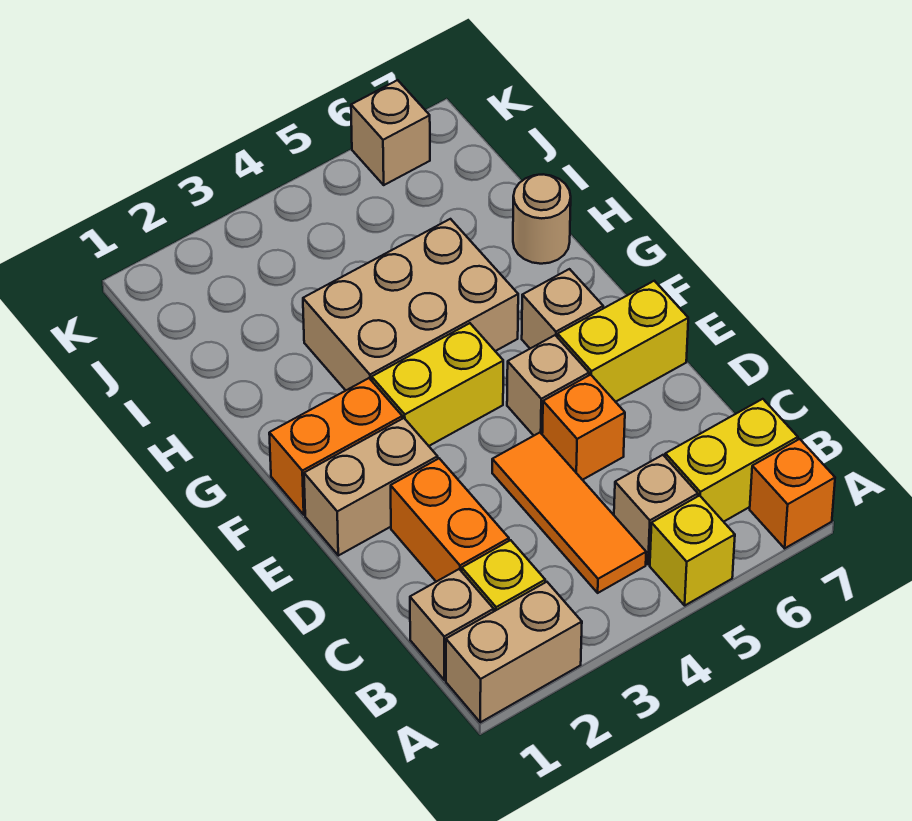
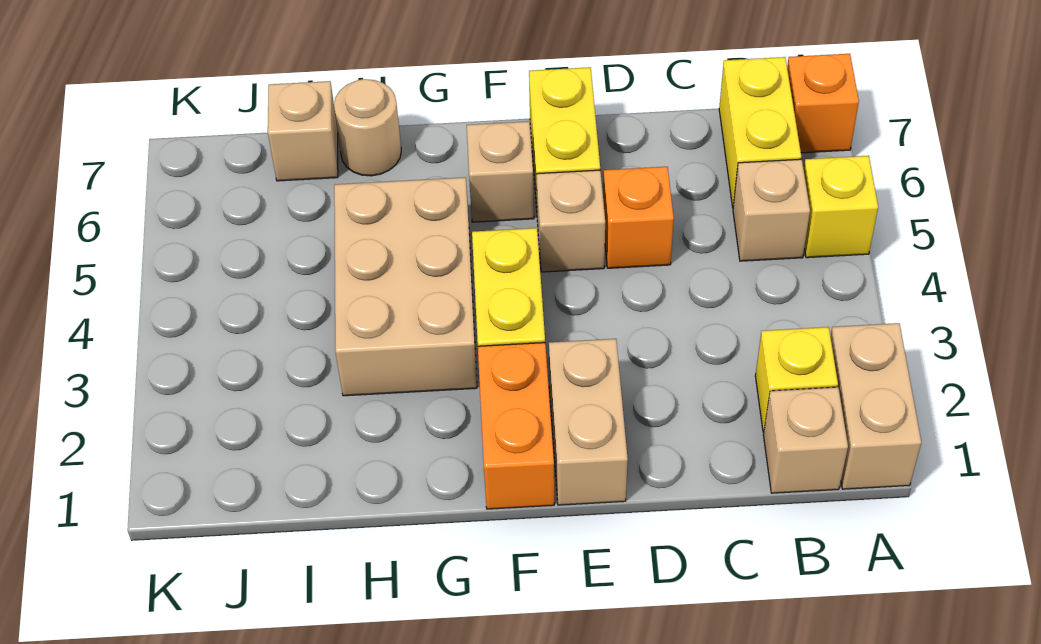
orange 1x3 tile [492,433,646,593] -> none
orange 1x2 brick [391,459,509,582] -> none
tan 1x1 brick [351,80,430,185] -> tan 1x1 brick moved to [268,81,338,181]

